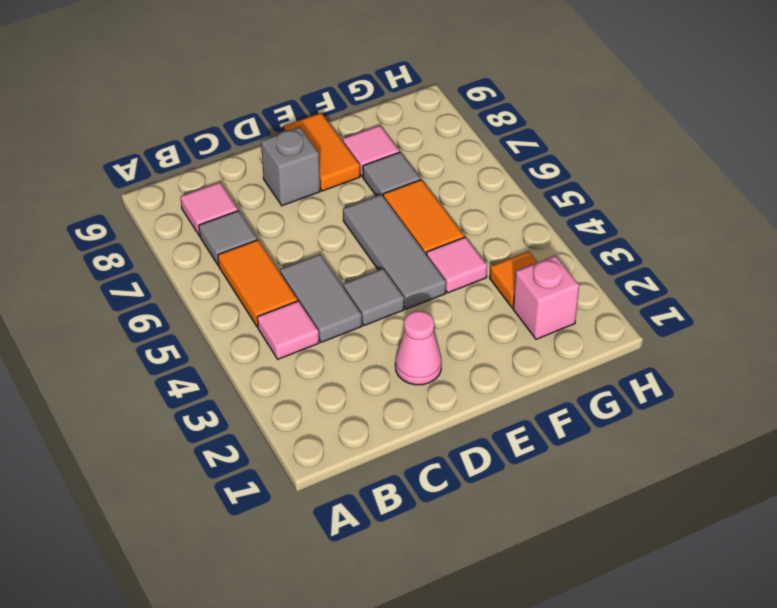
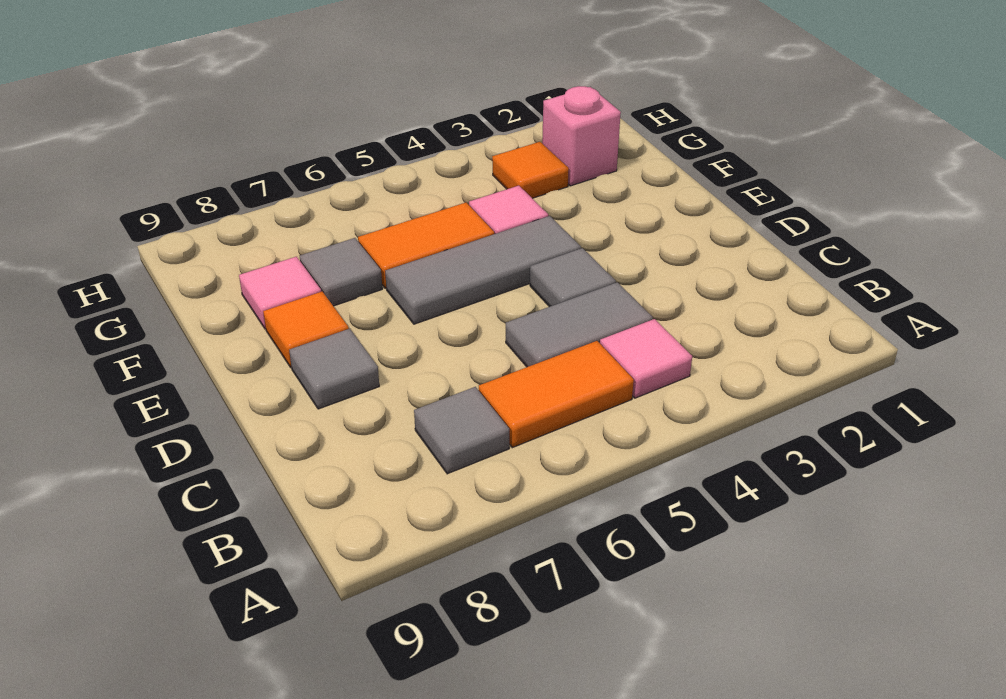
pink 1x1 tile [180,182,238,236] -> none
pink 1x1 cone [395,311,442,385] -> none
grey 1x1 brick [261,127,320,206] -> grey 1x1 tile [289,329,379,409]
orange 1x2 tile [284,113,360,191] -> orange 1x1 tile [263,291,349,367]

